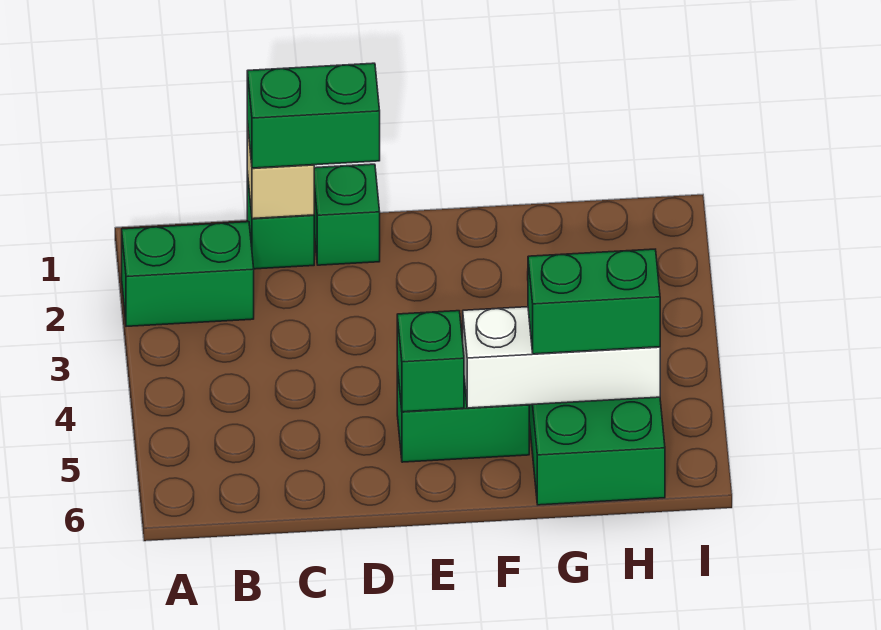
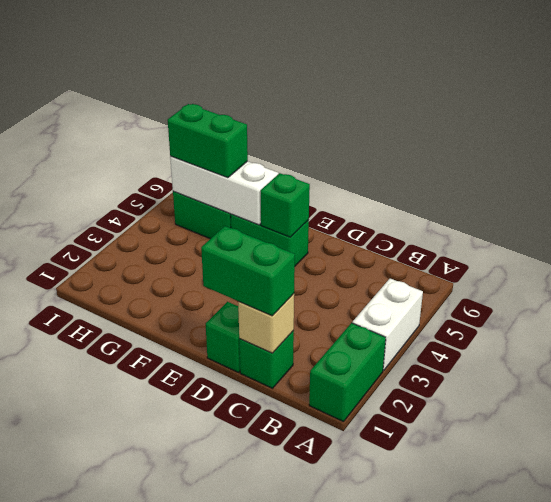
green 1x2 brick [122,222,254,326] -> green 1x2 brick turned to [309,323,386,422]
none -> white 1x2 brick [352,279,423,371]

